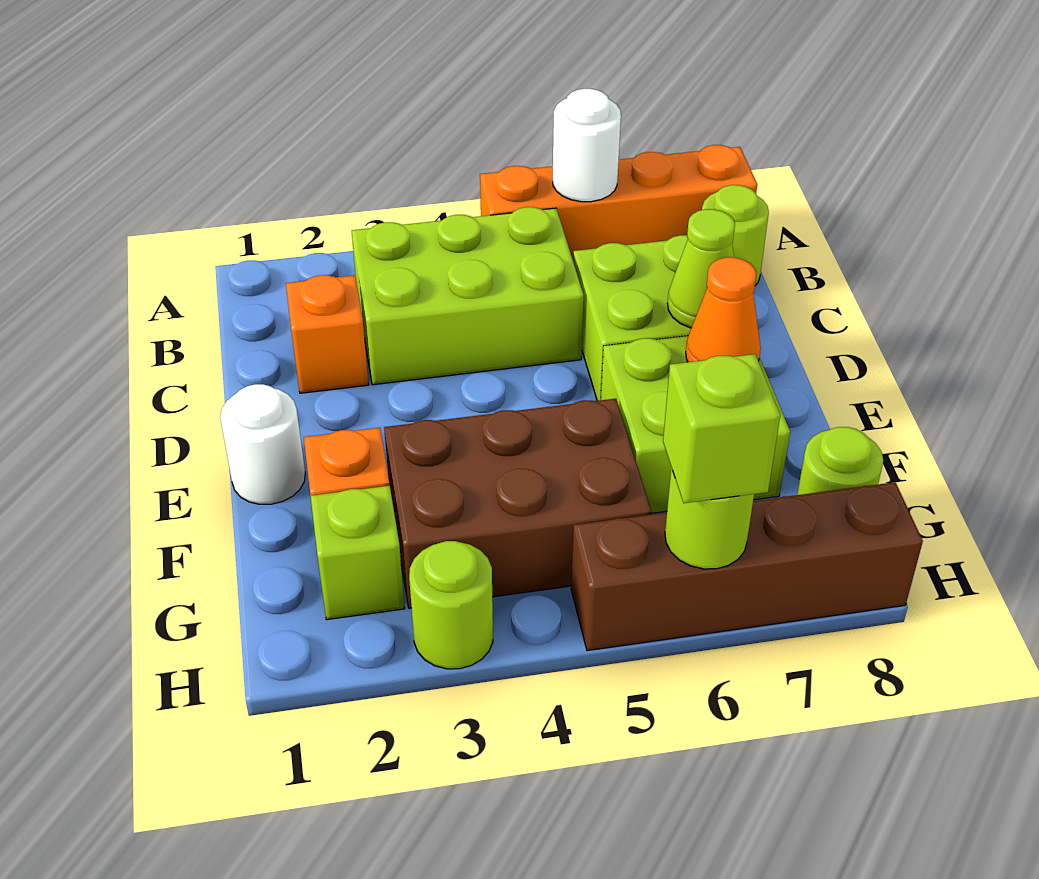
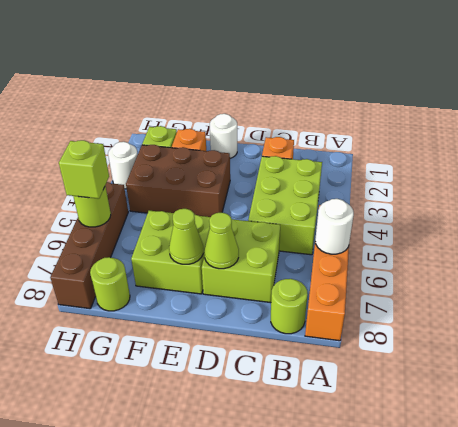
orange 1x1 cone [686,257,761,362] -> lime 1x1 cone [169,209,203,264]
brown 2x3 brick [384,399,652,608] -> brown 2x3 brick turned to [126,145,230,217]
lime 1x1 round brick [409,541,493,669] -> white 1x1 round brick [108,142,138,189]

